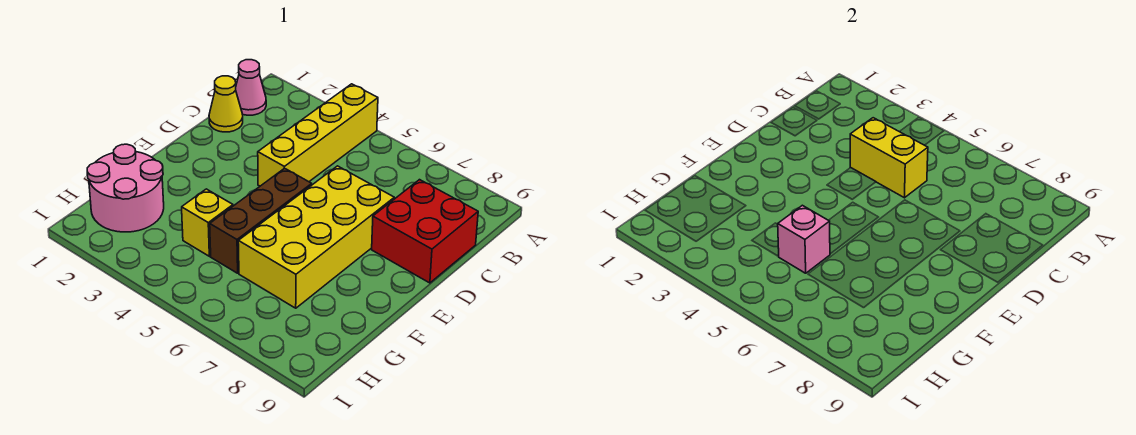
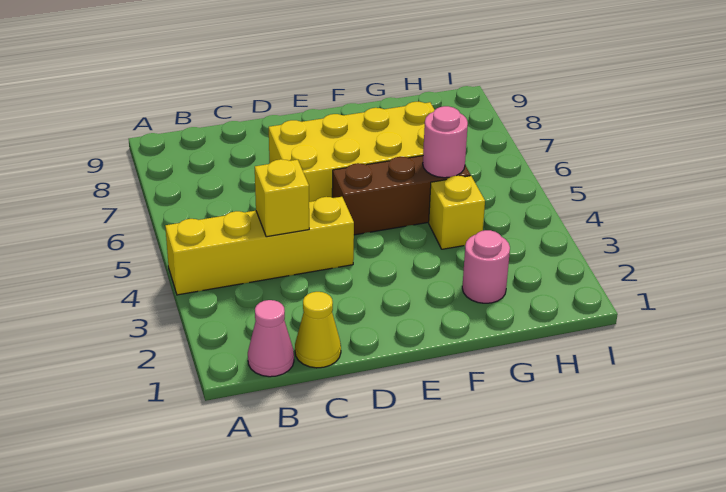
yellow 1x2 brick [850,118,928,198] -> yellow 1x1 brick [255,159,309,237]
red 2x2 brick [372,180,478,283] -> none
pink 2x2 round brick [87,144,164,232] -> pink 1x1 round brick [462,230,510,303]
pink 1x1 brick [778,205,830,273] -> pink 1x1 round brick [423,106,468,178]

